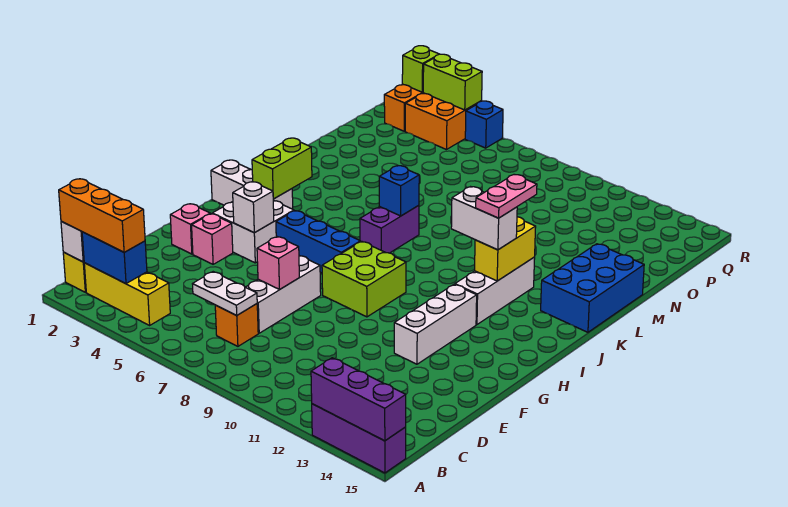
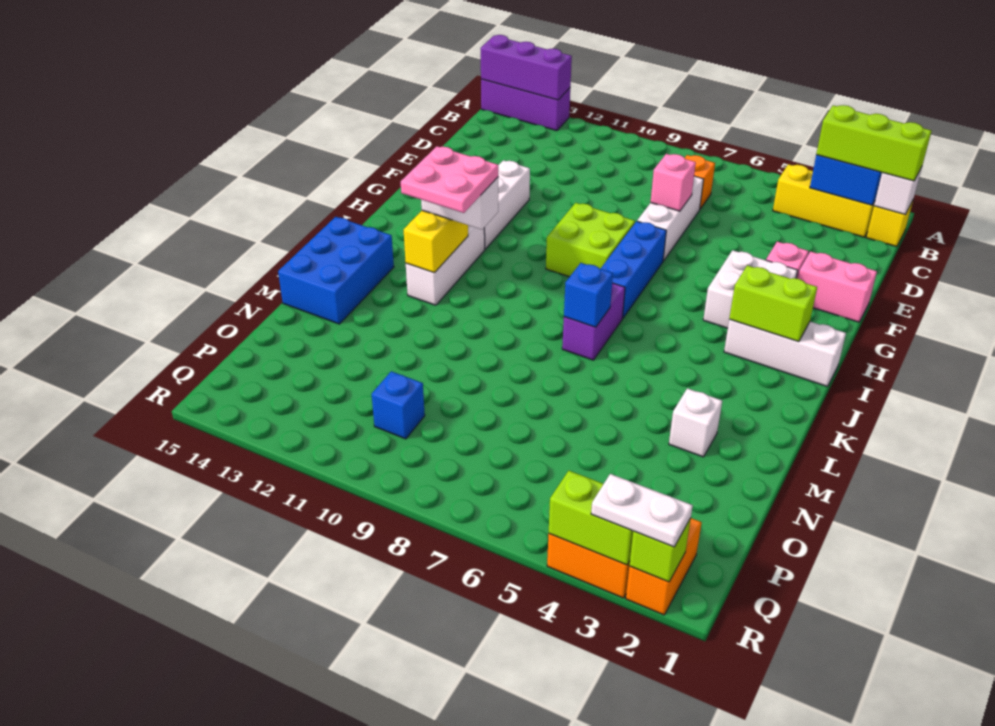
orange 1x3 brick [59,179,145,252] -> lime 1x3 brick [816,105,931,181]
white 1x2 plate [193,272,257,315] -> white 1x2 plate moved to [591,474,693,547]
pink 1x1 brick [170,204,210,254] -> pink 1x2 brick [798,251,877,322]
white 1x1 brick [233,182,274,233] -> white 1x1 brick moved to [669,388,722,457]
blue 1x3 brick [276,211,360,273] -> blue 1x3 brick turned to [601,221,666,318]
lime 1x2 brick [252,138,312,199] -> lime 1x2 brick turned to [729,265,817,342]
pink 1x2 plate [476,175,537,218] -> pink 2x2 plate [401,146,498,213]
blue 1x1 brick [465,101,503,148] -> blue 1x1 brick moved to [372,371,425,439]

